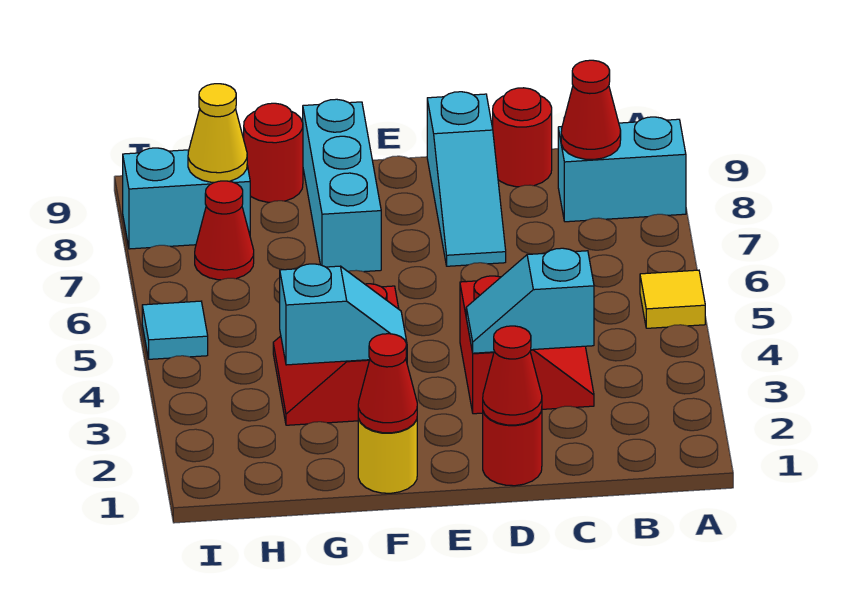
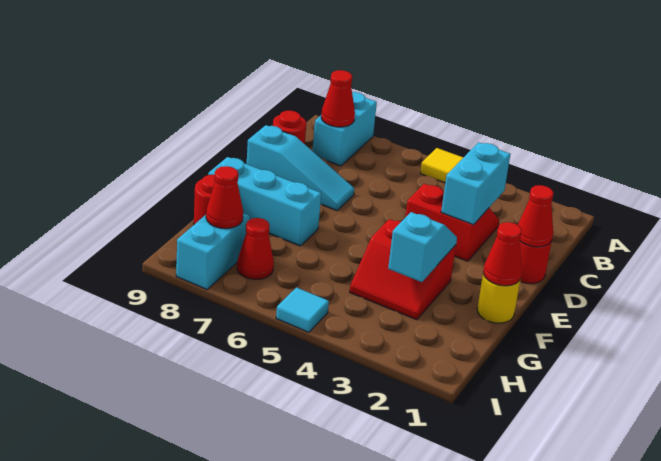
cyan 1x2 slope [466,248,594,353] -> cyan 1x2 brick [441,142,510,225]
yellow 1x1 cone [188,84,247,183] -> red 1x1 cone [206,166,243,229]

